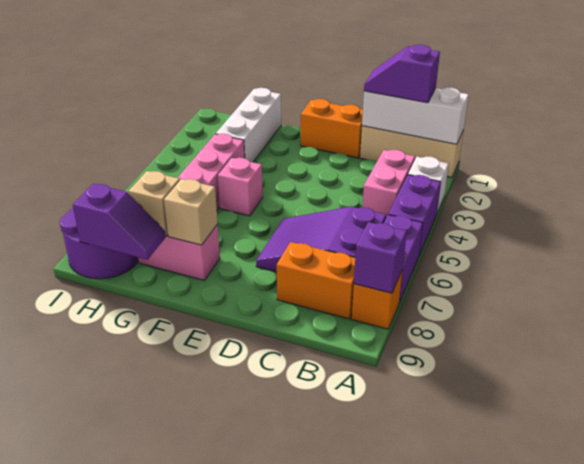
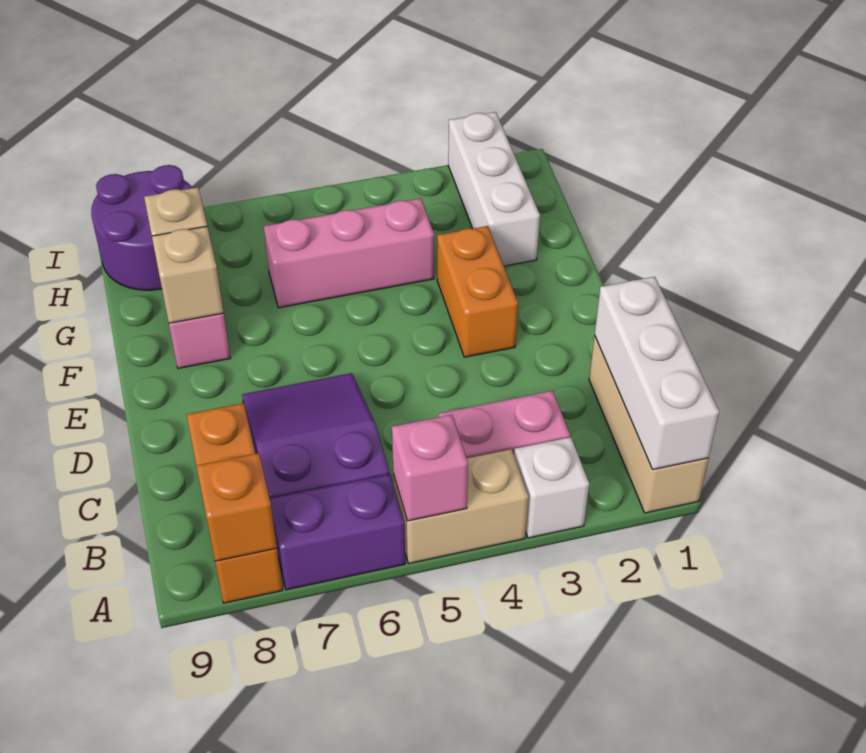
purple 1x2 brick [388,175,441,255] -> tan 1x2 brick [393,449,529,563]
purple 1x1 brick [354,222,407,293] -> orange 1x1 brick [196,453,277,561]
purple 1x2 slope [364,45,440,103] -> none
orange 1x2 brick [301,99,363,158] -> orange 1x2 brick moved to [437,226,518,357]
pink 1x1 brick [218,158,263,216] -> pink 1x1 brick moved to [392,415,468,521]
white 1x3 brick [216,88,281,162] -> white 1x3 brick turned to [448,112,540,266]
purple 1x2 slope [73,184,166,260] -> none

